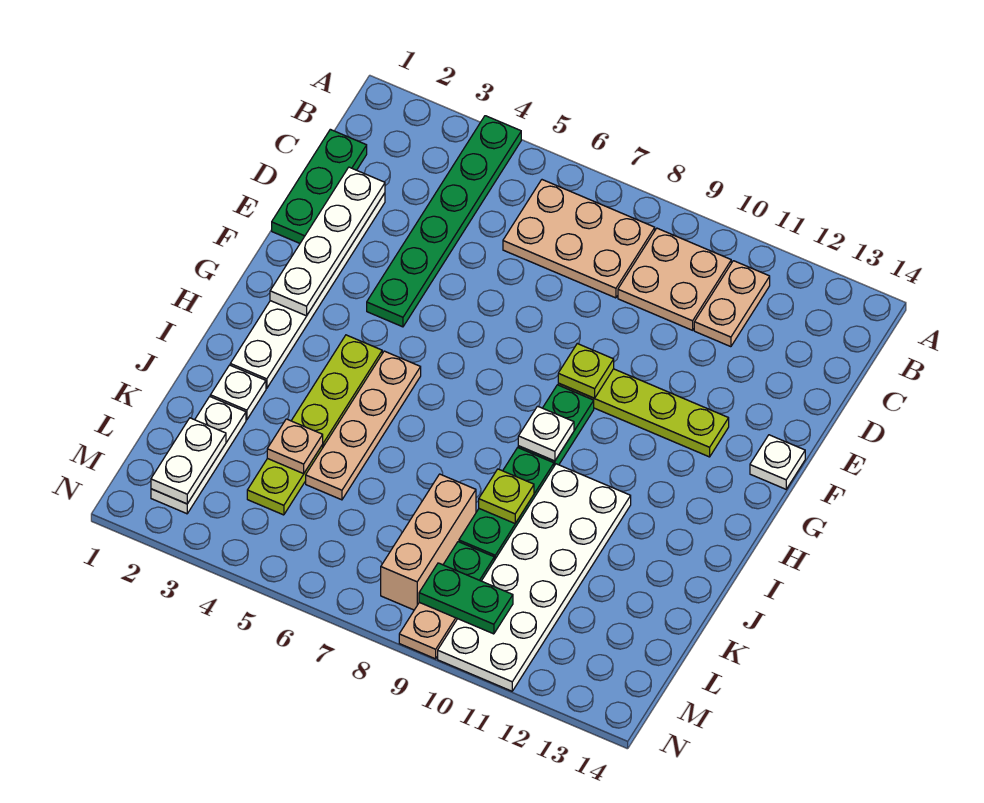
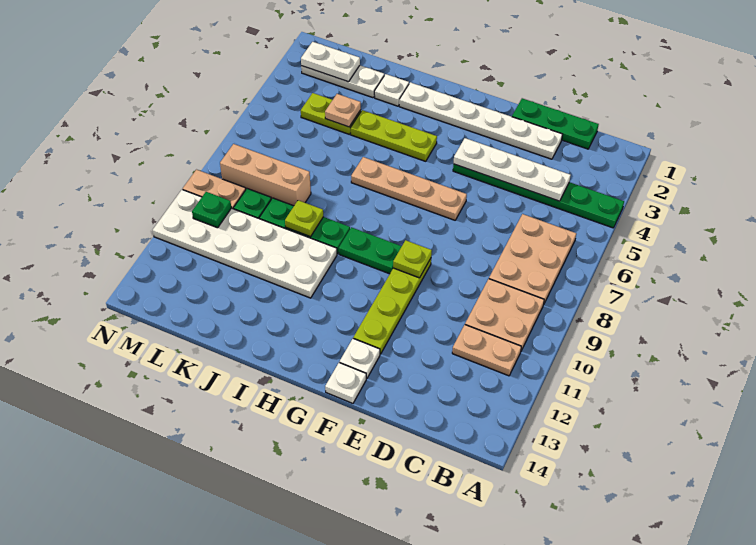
white 1x4 plate [270,167,385,316] -> white 1x4 plate moved to [454,138,571,201]
tan 1x4 plate [306,351,421,500] -> tan 1x4 plate moved to [351,157,467,220]
white 1x1 plate [518,406,574,461] -> white 1x1 plate moved to [340,339,380,379]
green 1x2 plate [419,563,513,634] -> green 1x1 plate [192,192,231,228]

